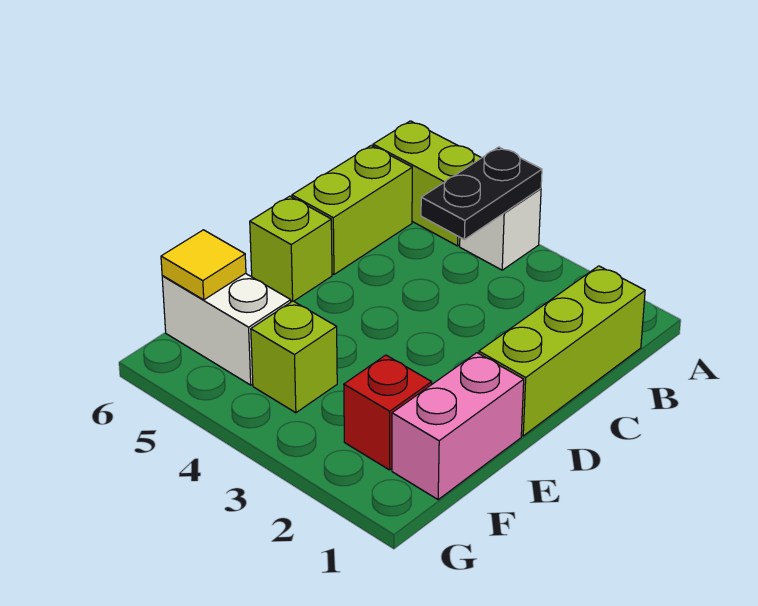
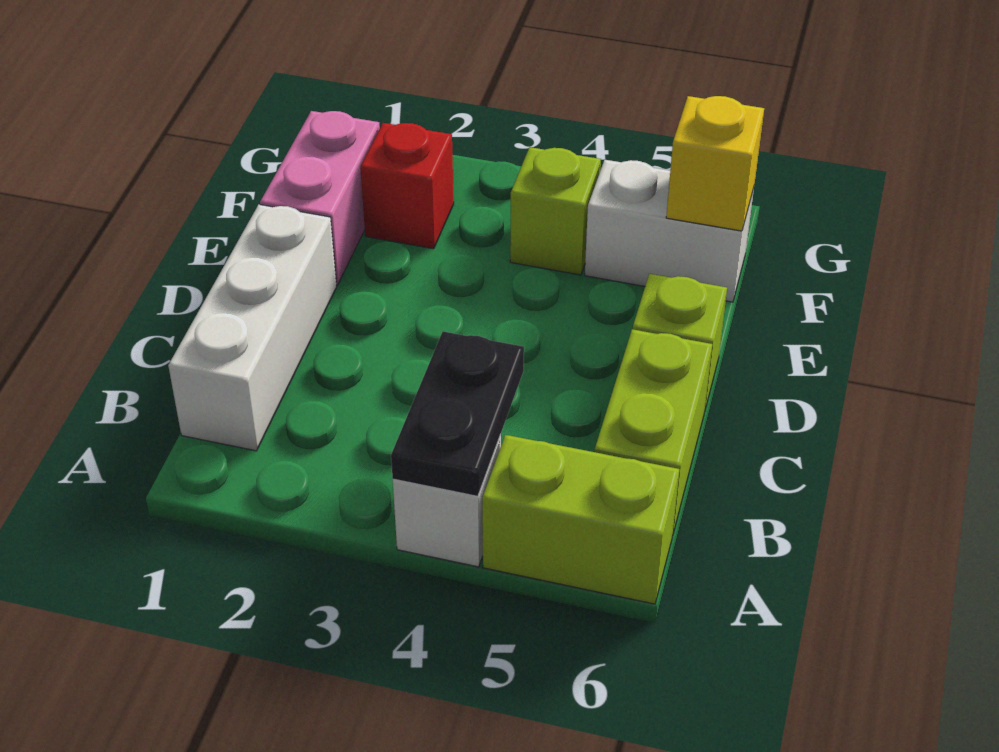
lime 1x3 brick [479,266,645,436] -> white 1x3 brick [168,205,337,451]
yellow 1x1 tile [161,230,246,300] -> yellow 1x1 brick [666,96,764,231]

